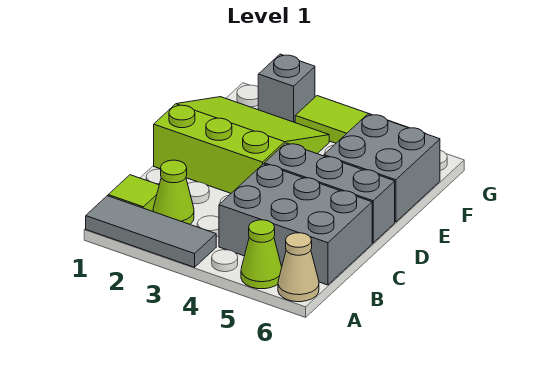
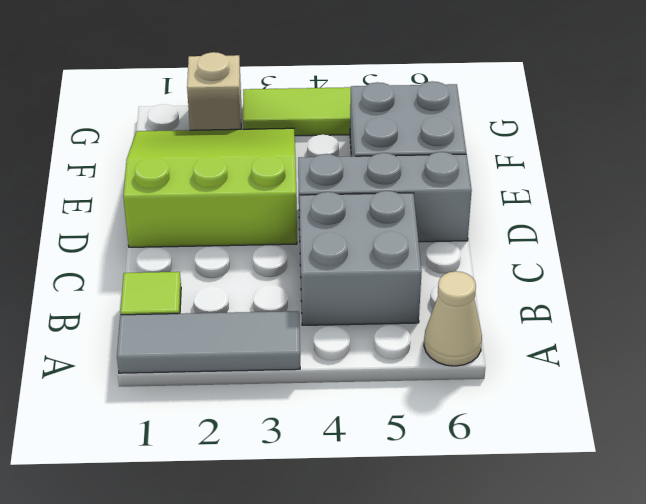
lime 1x1 cone [241,220,282,289] -> none
lime 1x1 cone [153,160,194,224] -> none
grey 2x3 brick [219,164,372,285] -> grey 2x2 brick [299,191,422,325]
grey 1x1 brick [258,54,315,123] -> tan 1x1 brick [187,52,241,130]

